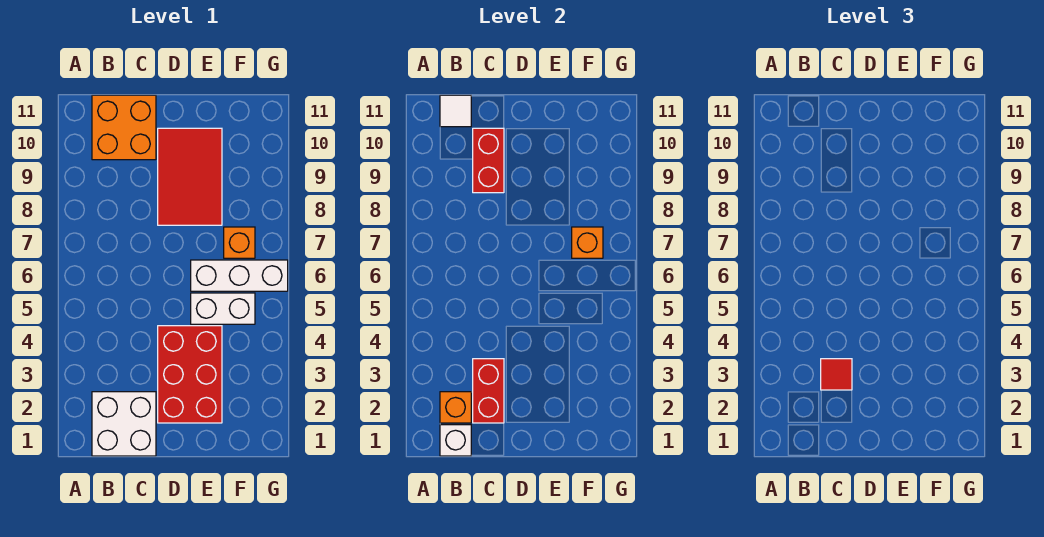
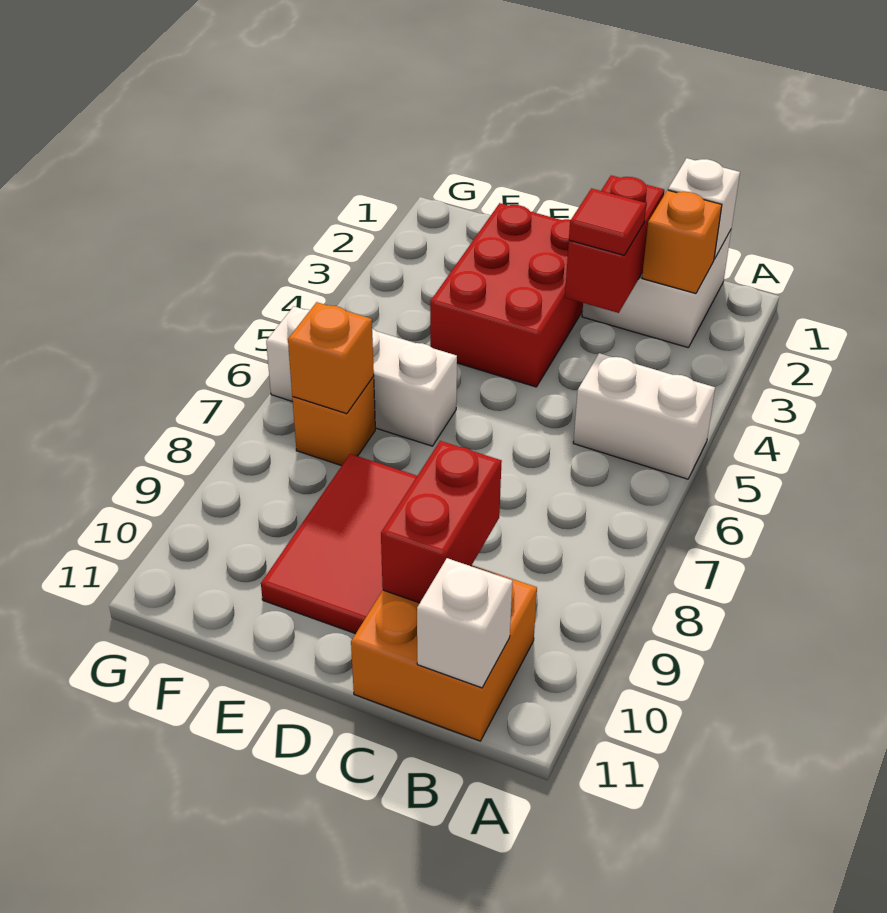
white 1x1 tile [440,95,471,127] -> white 1x1 brick [417,558,513,688]
white 1x2 brick [191,293,255,324] -> white 1x2 brick moved to [573,353,715,479]

